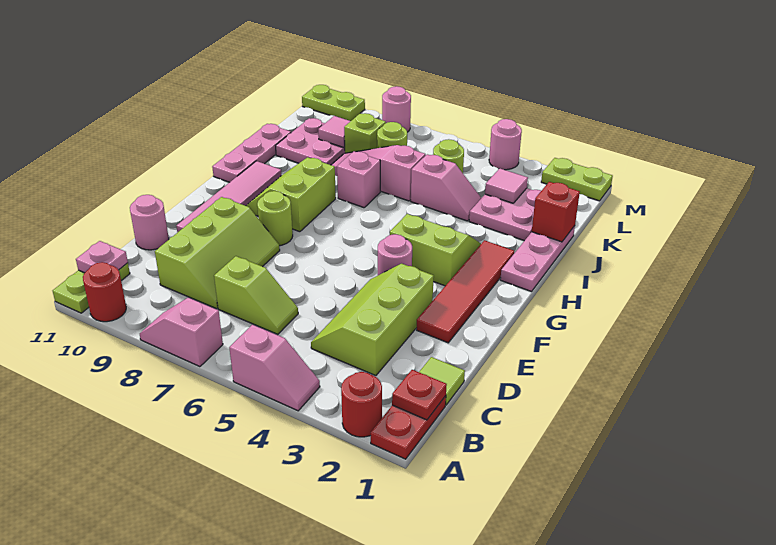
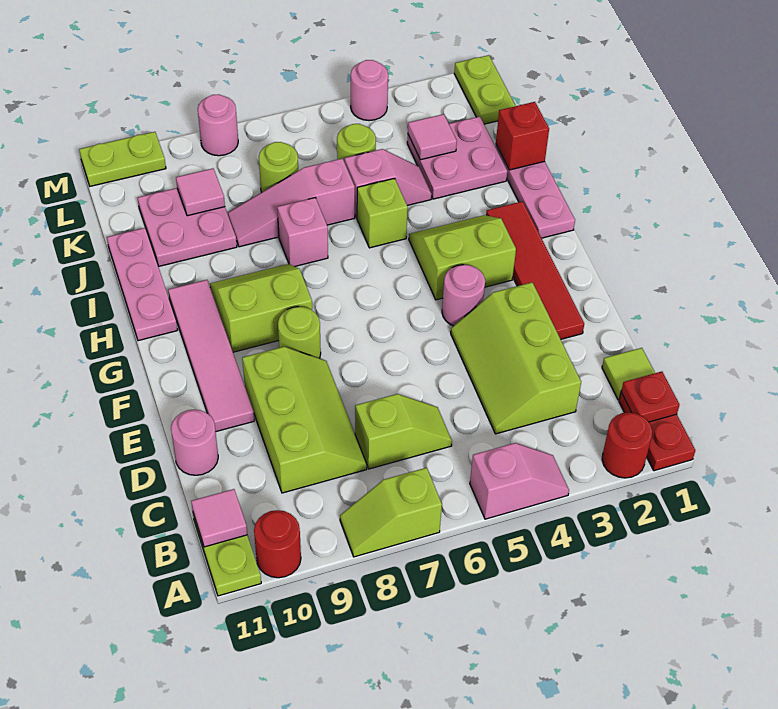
pink 1x2 slope [140,298,223,367] -> lime 1x2 slope [340,468,442,557]
pink 1x1 plate [76,241,128,273] -> pink 1x1 tile [191,489,247,547]
lime 2x2 slope [246,157,336,232] -> lime 2x2 slope turned to [210,264,312,352]
lime 1x1 brick [344,113,386,153] -> lime 1x1 brick moved to [357,178,408,248]
lime 1x2 plate [541,158,613,201] -> lime 1x2 plate turned to [454,55,515,124]

